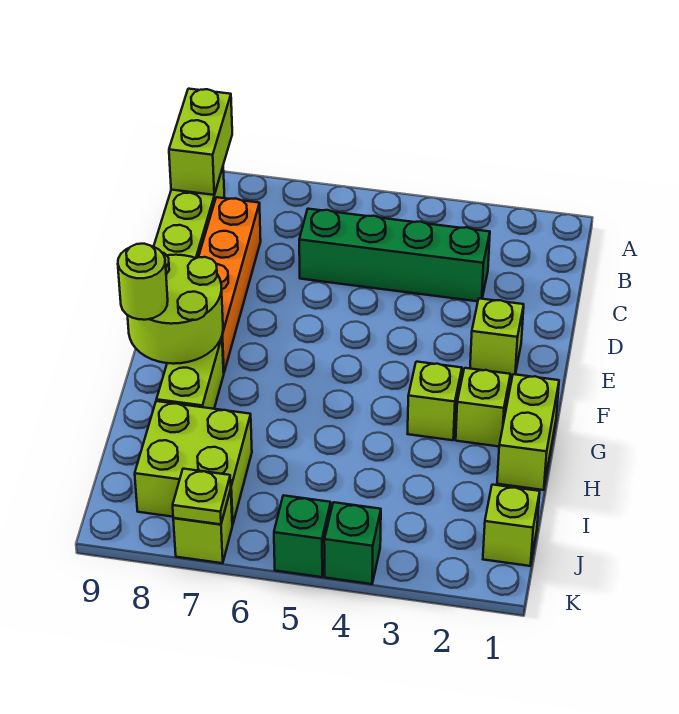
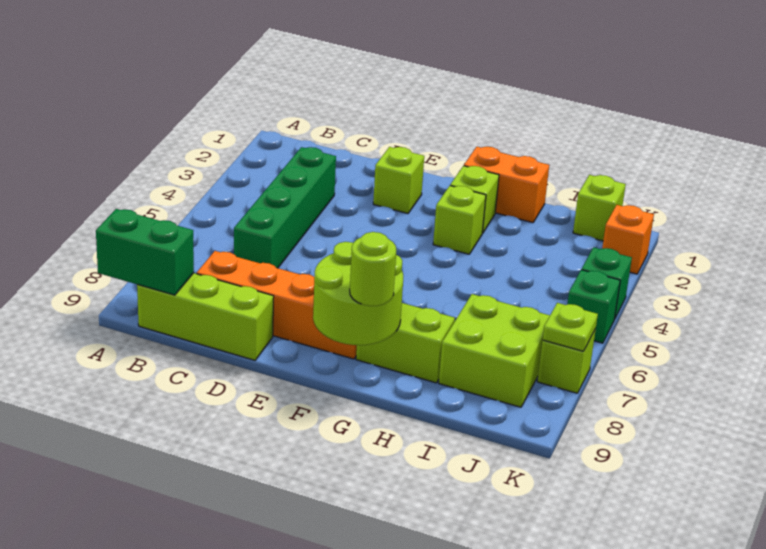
lime 1x2 brick [169,89,232,195] -> green 1x2 brick [96,209,194,295]
lime 1x2 brick [497,374,559,490] -> orange 1x2 brick [464,147,549,223]
none -> orange 1x1 brick [602,205,654,274]

